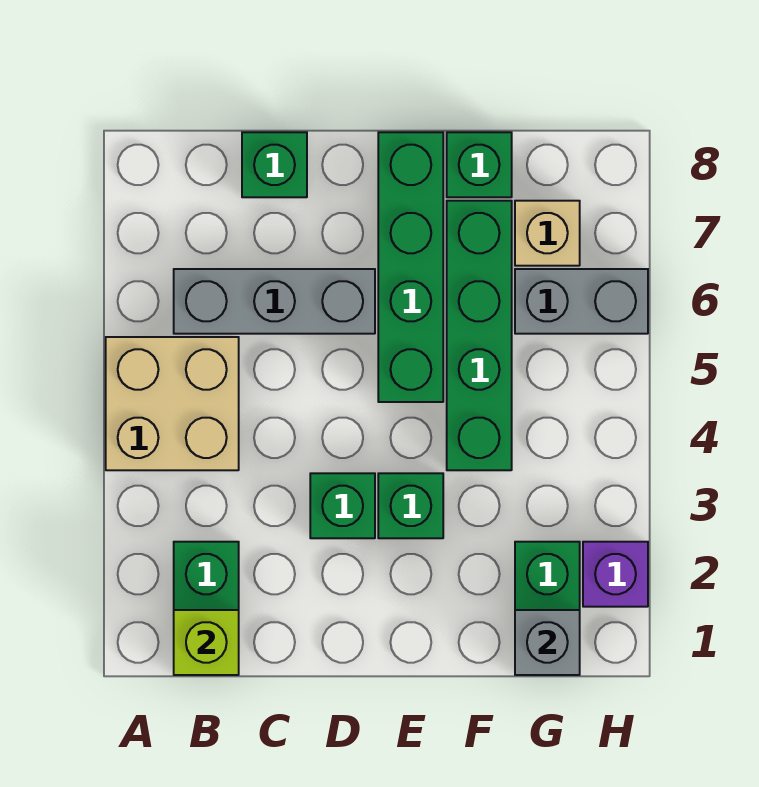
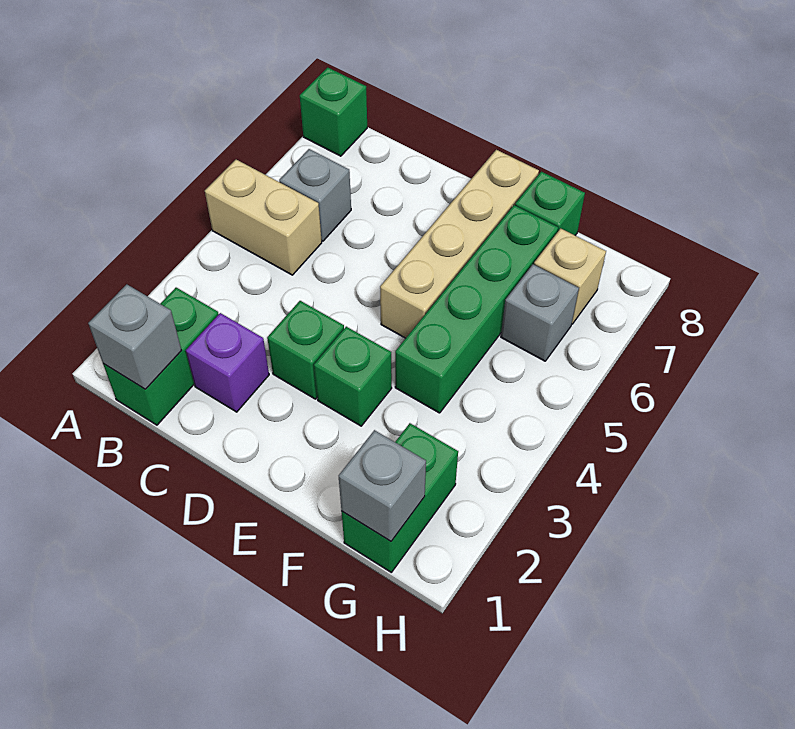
tan 2x2 brick [106,337,239,470] -> tan 1x2 brick [205,160,322,275]
lime 1x1 brick [174,610,239,675] -> grey 1x1 brick [88,284,182,389]
grey 1x3 brick [174,269,375,334] -> grey 1x1 brick [279,149,351,241]
green 1x1 brick [242,132,307,197] -> green 1x1 brick moved to [300,67,367,156]
green 1x4 brick [378,132,443,402] -> tan 1x4 brick [380,150,539,338]
grey 1x2 brick [515,269,648,334] -> grey 1x1 brick [501,264,579,361]
purple 1x1 brick [583,542,648,607] -> purple 1x1 brick moved to [186,313,269,412]

